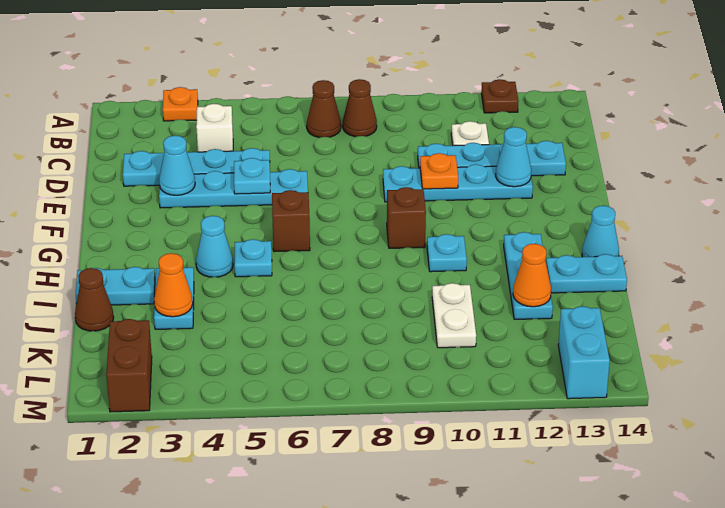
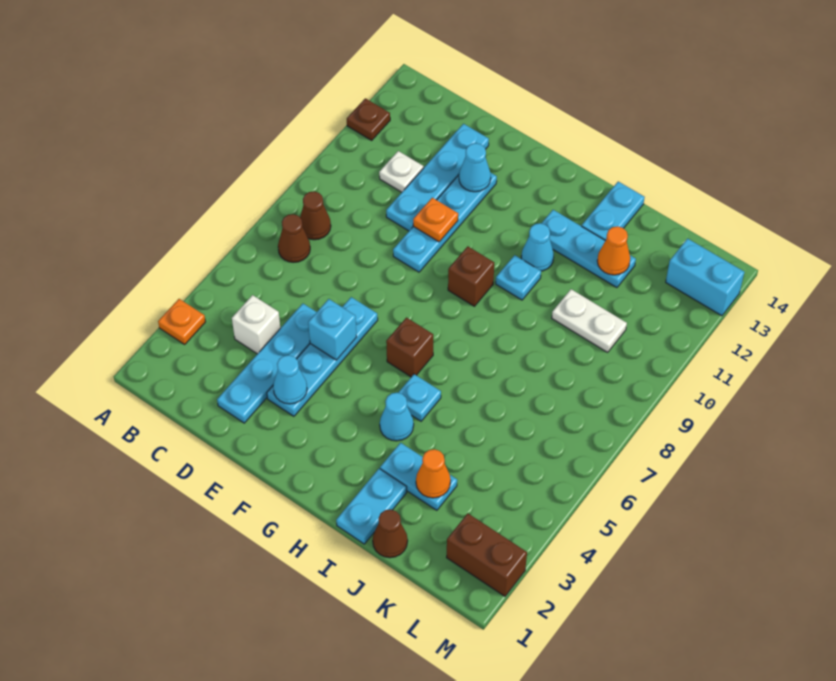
cyan 1x1 plate [234,158,270,194] -> cyan 1x1 brick [308,299,356,360]
cyan 1x1 cone [582,206,619,257] -> cyan 1x1 cone moved to [521,223,554,271]

